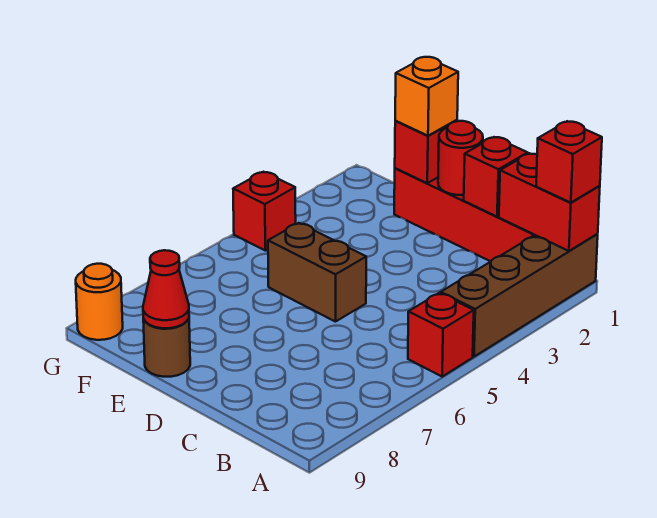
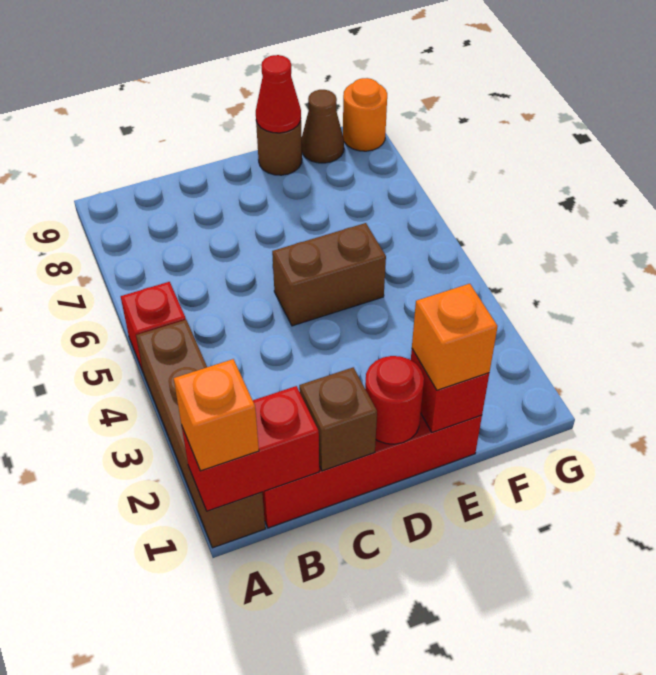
red 1x1 brick [536,121,602,203] -> orange 1x1 brick [174,359,259,471]
red 1x1 brick [464,137,528,217] -> brown 1x1 brick [299,367,377,471]
none -> brown 1x1 cone [302,90,344,163]
red 1x1 brick [233,172,296,251] -> none

